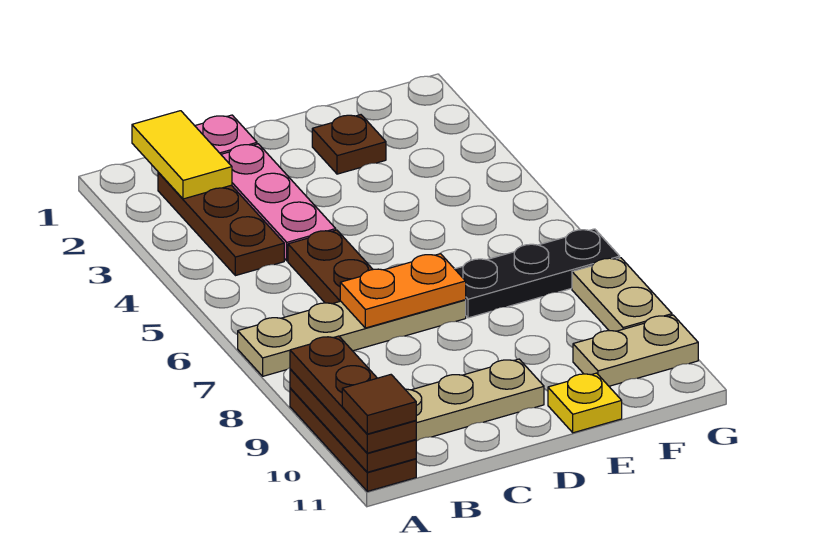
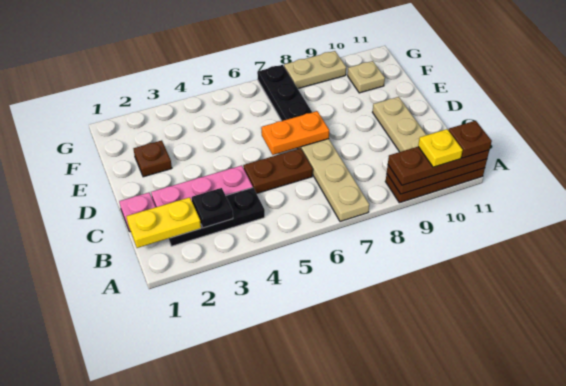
brown 1x1 tile [342,375,416,434] -> brown 1x1 plate [448,121,492,158]
yellow 1x2 tile [132,111,232,199] -> yellow 1x2 plate [126,197,201,248]
brown 1x3 plate [158,173,284,276] -> black 1x3 plate [168,188,265,246]
none -> black 1x1 plate [192,188,233,228]
orange 1x2 plate [340,254,466,328] -> orange 1x2 plate turned to [261,111,329,155]
yellow 1x1 plate [548,373,622,433] -> yellow 1x1 plate moved to [418,129,463,167]
tan 1x2 plate [573,315,698,386] -> tan 1x1 plate [348,61,385,93]

